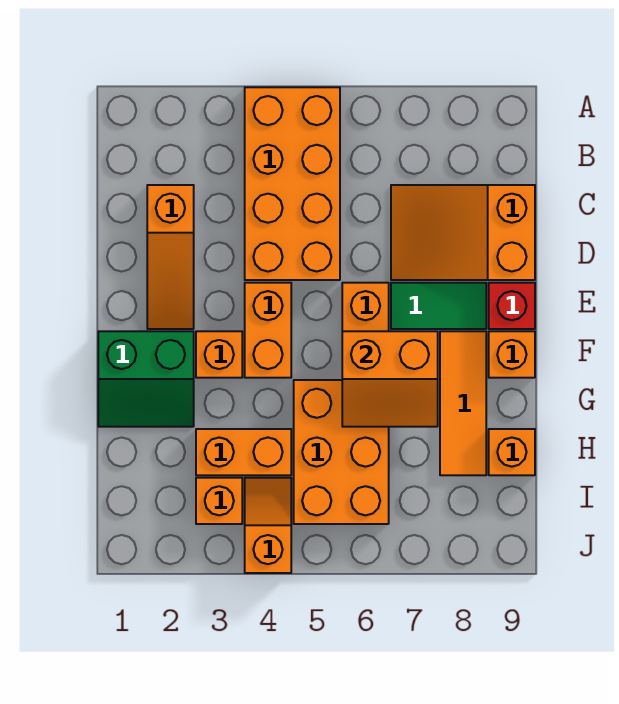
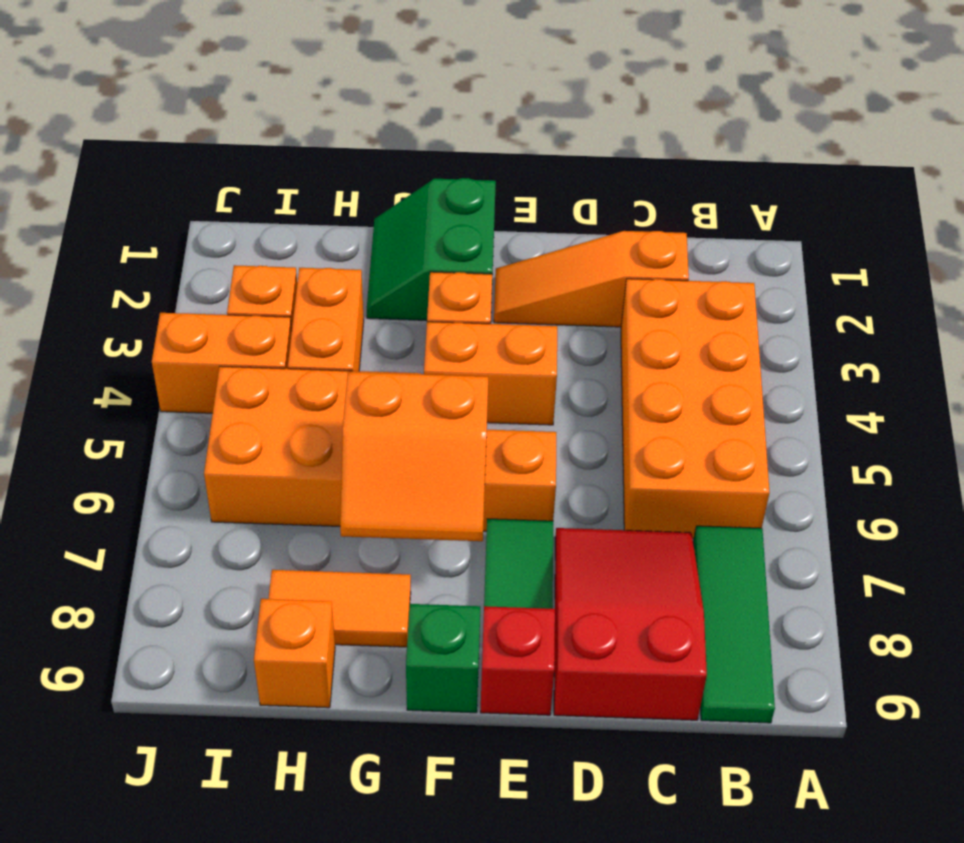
orange 2x4 brick [245,87,340,280] -> orange 2x4 brick turned to [621,279,770,539]
none -> green 1x3 tile [693,526,775,723]
orange 2x3 slope [391,185,535,280] -> red 2x3 slope [554,528,707,720]
orange 2x2 slope [342,331,438,427] -> orange 2x2 slope turned to [340,372,488,541]
orange 1x3 tile [440,331,486,475] -> orange 1x2 tile [268,570,411,647]
orange 1x1 brick [489,331,535,378] -> green 1x1 brick [406,604,480,713]
orange 1x2 slope [245,478,291,573] -> orange 1x2 brick [152,313,292,413]

